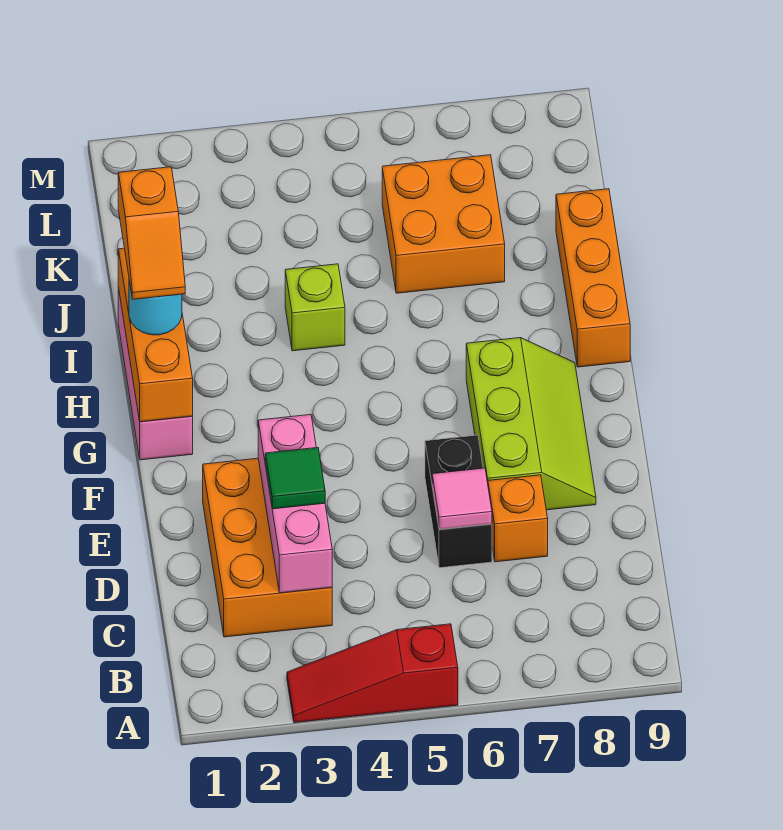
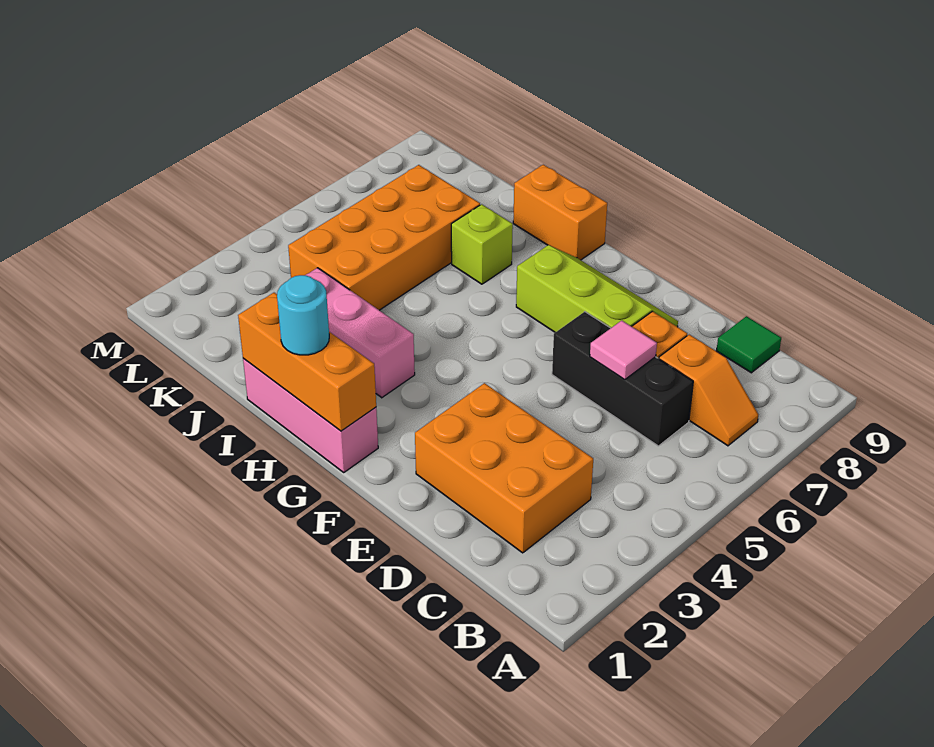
red 1x3 slope [287,624,458,723] -> none
pink 1x3 brick [258,415,332,593] -> pink 1x3 brick moved to [306,268,415,398]
green 1x1 tile [265,448,325,509] -> green 1x1 tile moved to [716,316,781,373]
black 1x2 brick [425,435,492,568] -> black 1x3 brick [552,312,693,446]
orange 1x2 slope [118,167,185,299] -> orange 1x2 slope moved to [659,335,758,446]
orange 1x3 brick [556,189,630,367] -> orange 1x2 brick [513,165,607,260]
lime 1x1 brick [285,264,345,351] -> lime 1x1 brick moved to [451,204,513,284]
orange 2x2 brick [382,155,505,293] -> orange 2x4 brick [288,165,480,310]

